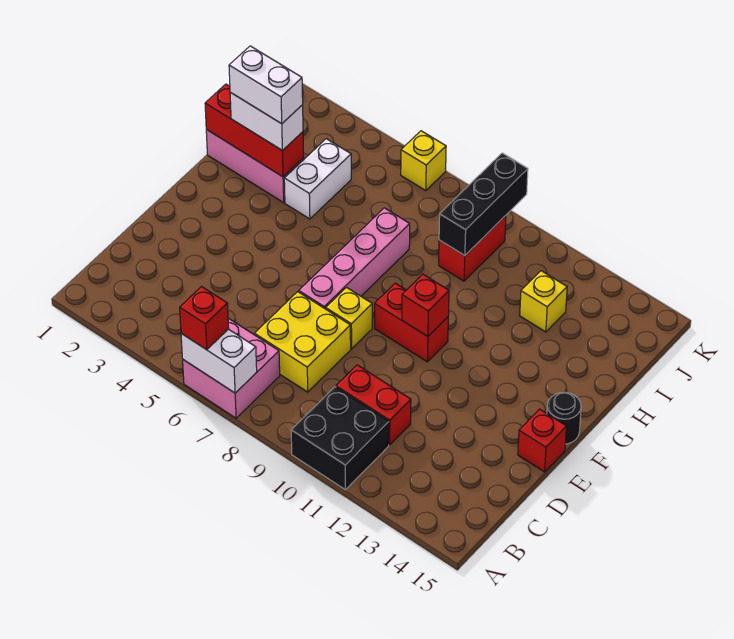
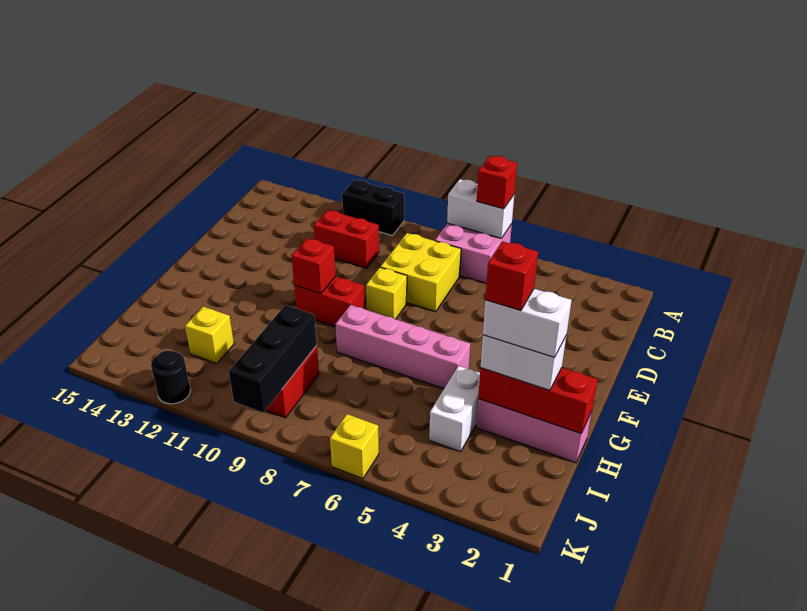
black 2x2 brick [291,387,389,490] -> black 1x2 brick [342,180,404,236]
pink 1x4 brick [299,208,410,309] -> pink 1x4 brick turned to [336,305,470,389]
red 1x1 brick [518,409,567,472] -> red 1x1 brick moved to [485,241,538,311]
black 1x1 round brick [547,392,581,444] -> black 1x1 round brick moved to [151,350,191,404]

